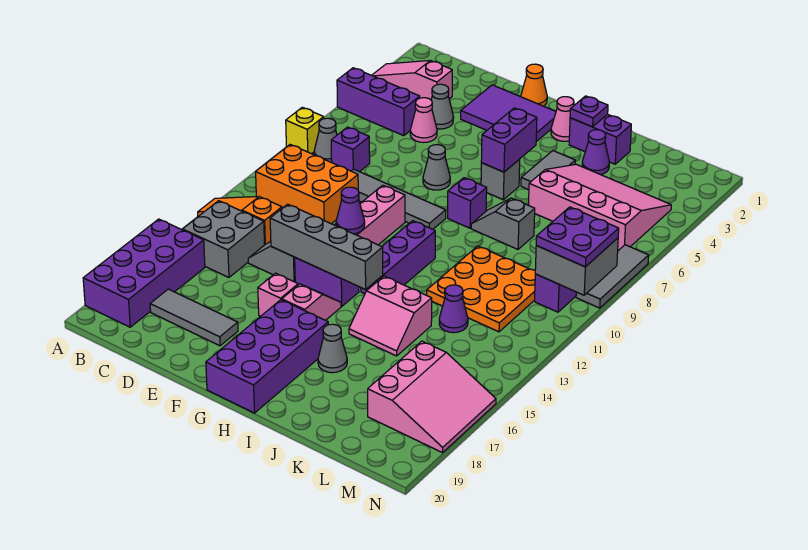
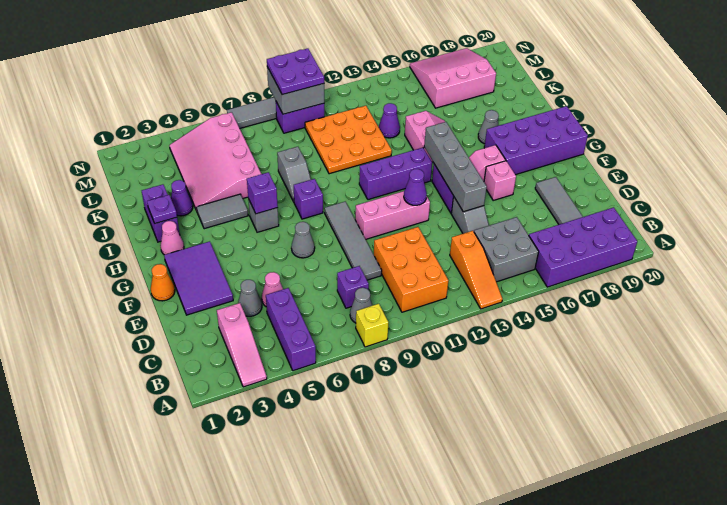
purple 1x2 brick [481,108,537,172] -> purple 1x1 brick [247,172,278,214]

